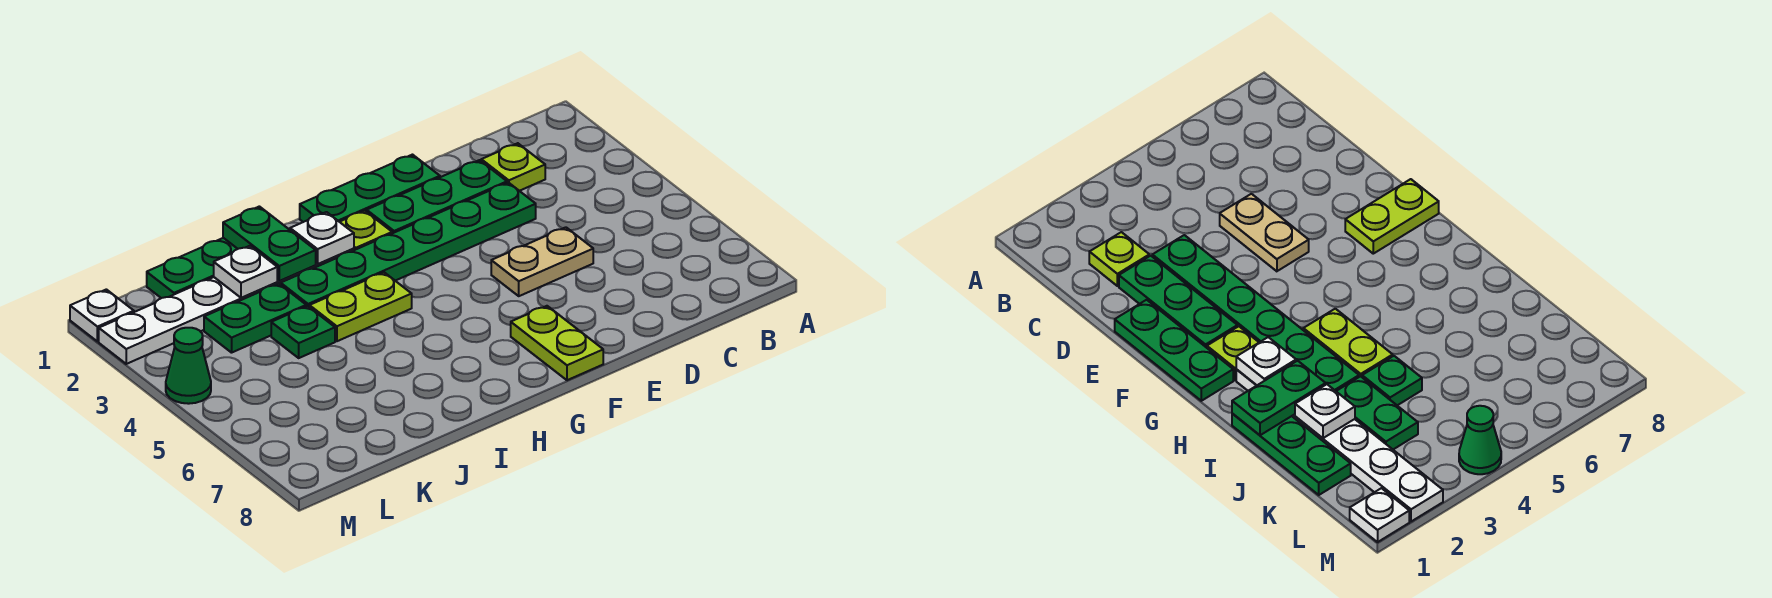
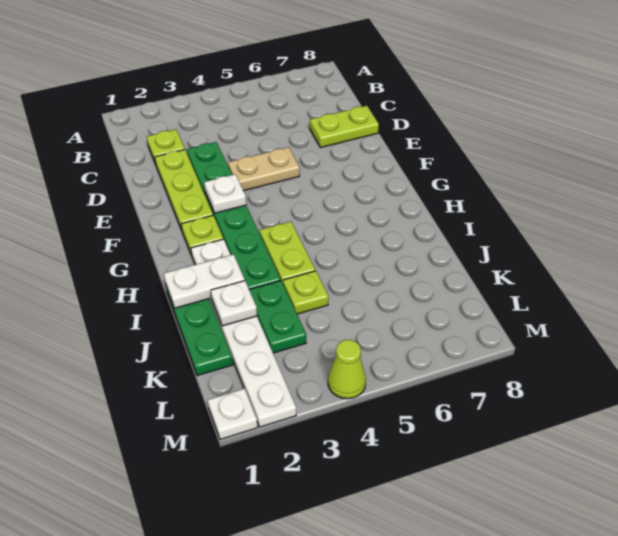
green 1x3 plate [367,160,507,233] -> lime 1x3 plate [155,150,213,230]
tan 1x2 plate [491,227,593,296] -> tan 1x2 plate turned to [228,147,300,191]
green 1x3 plate [300,155,440,222] -> none
lime 1x2 plate [511,306,603,380] -> lime 1x2 plate moved to [310,106,379,148]
white 1x1 plate [290,212,354,264] -> white 1x1 plate moved to [204,174,246,213]
green 1x2 plate [223,206,316,281] -> white 1x2 plate [164,254,245,308]
green 1x1 plate [271,306,335,358] -> lime 1x1 plate [283,271,329,314]
green 1x1 cone [166,328,211,404] -> lime 1x1 cone [328,340,366,399]

